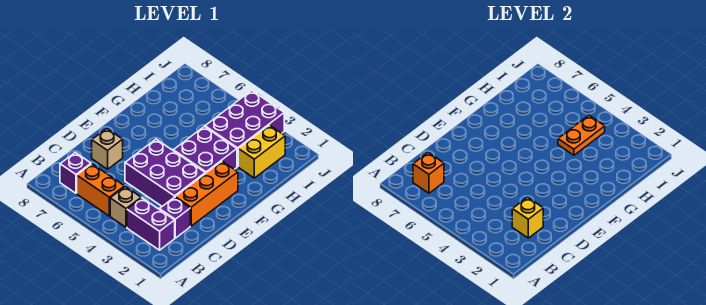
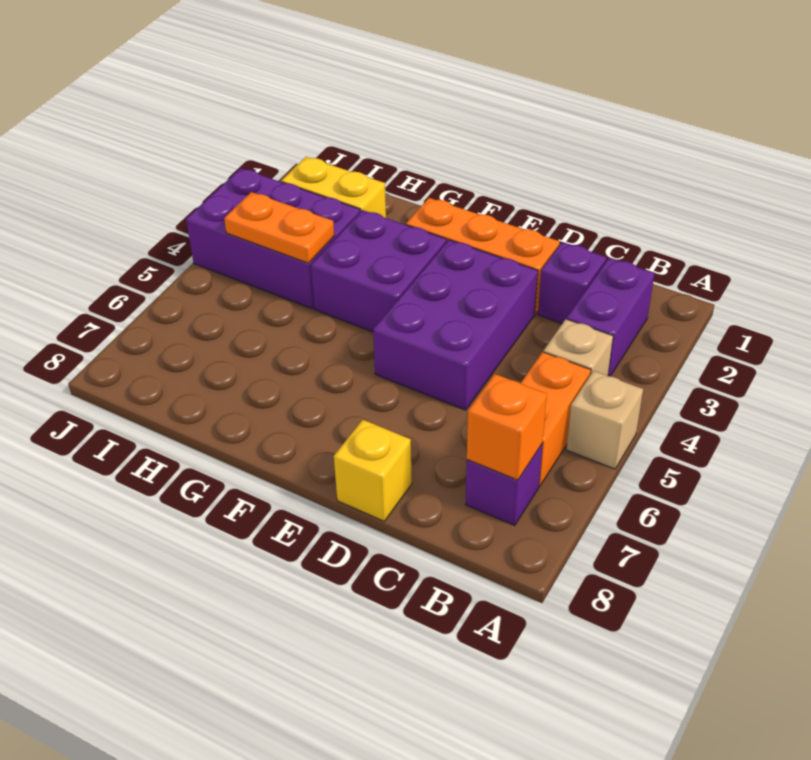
yellow 1x1 brick [512,197,543,238] -> yellow 1x1 brick moved to [334,420,412,521]
tan 1x1 brick [92,129,123,169] -> tan 1x1 brick moved to [566,371,643,469]

